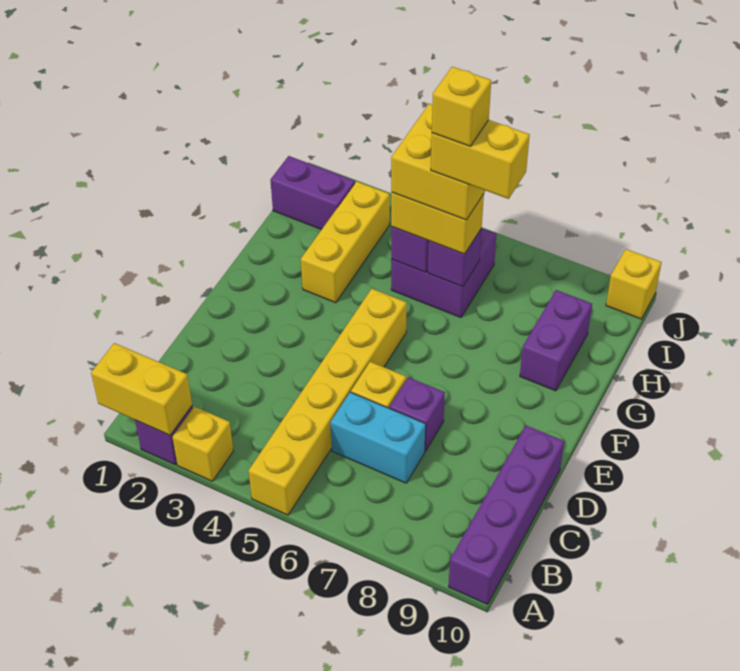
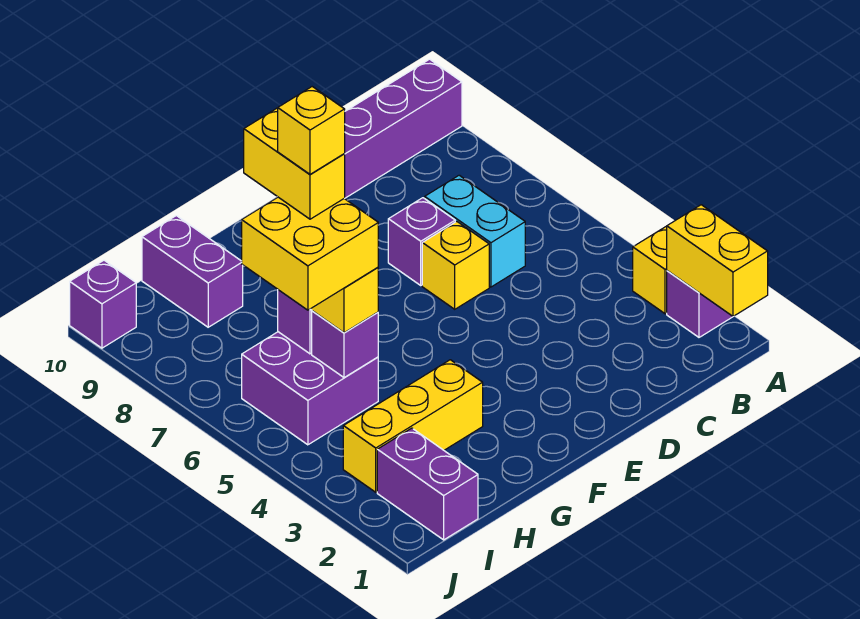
yellow 1x6 brick [249,289,407,515] -> none
purple 1x2 brick [520,290,592,391] -> purple 1x2 brick turned to [142,216,243,327]
yellow 1x1 brick [606,249,662,319] -> purple 1x1 brick [70,260,136,348]

